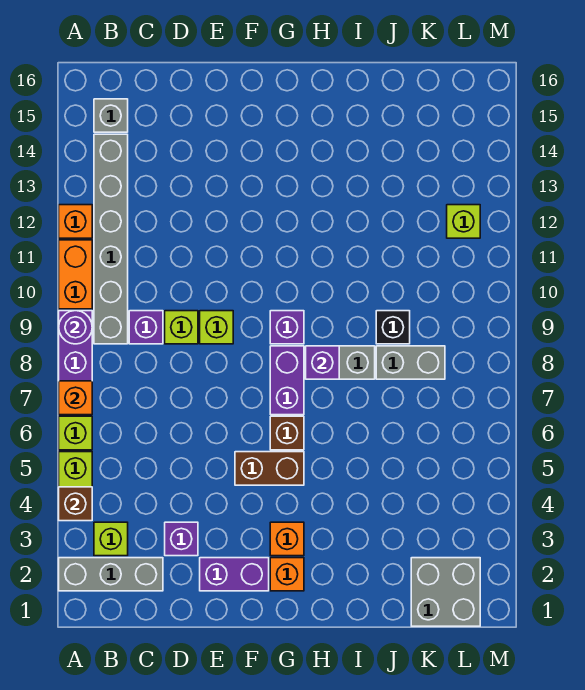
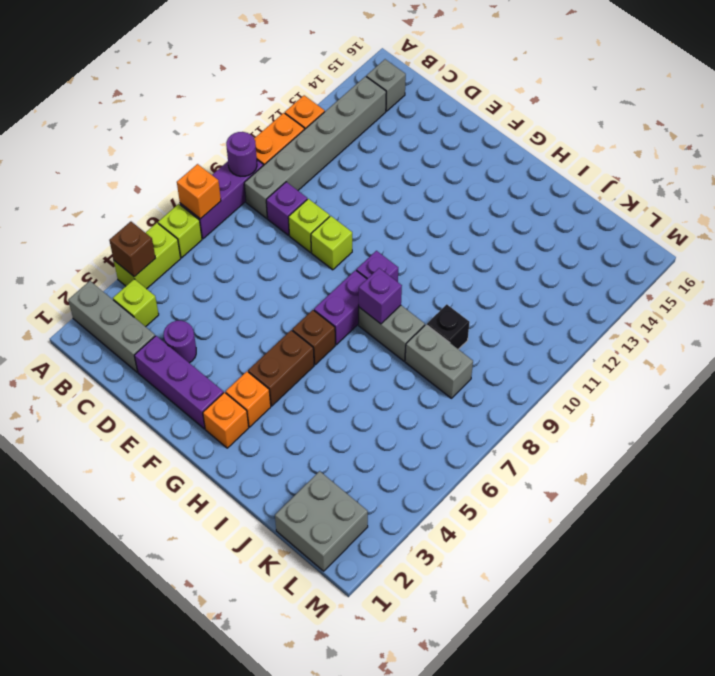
purple 1x1 brick [165,522,198,556] -> purple 1x1 round brick [164,321,196,363]
purple 1x2 brick [200,558,269,591] -> purple 1x3 brick [134,336,224,429]
brown 1x2 brick [235,452,304,485] -> brown 1x2 brick turned to [248,330,314,406]
lime 1x1 brick [447,205,480,238] -> none

